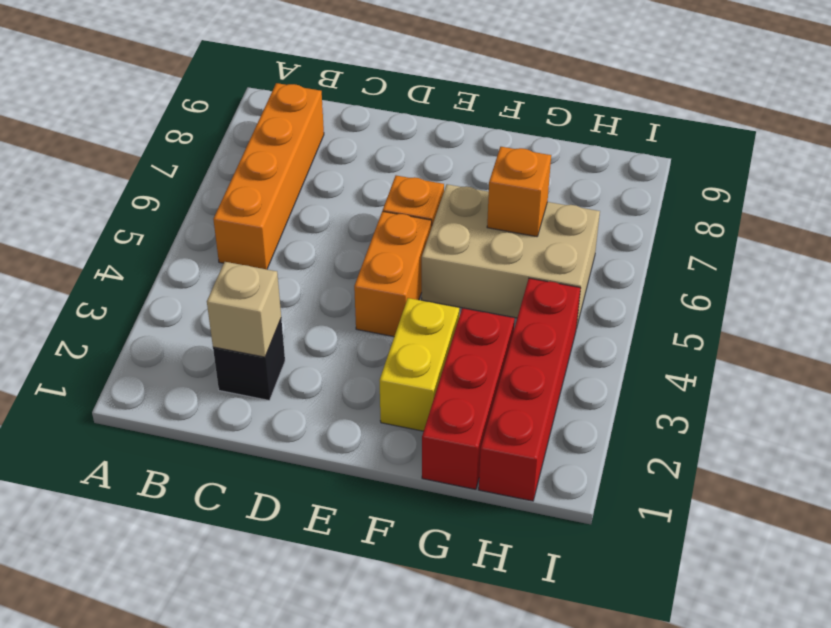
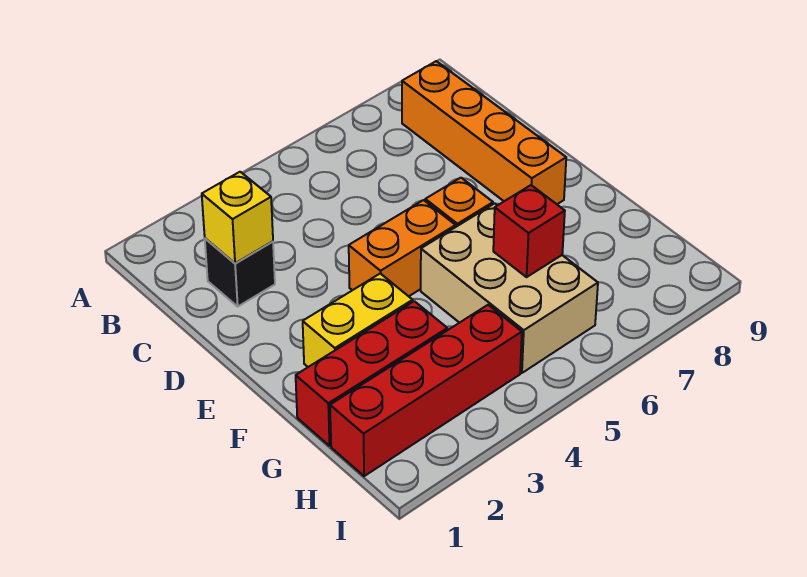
orange 1x4 brick [213,83,324,269] -> orange 1x4 brick turned to [402,61,566,204]
tan 1x1 brick [207,262,281,357] -> yellow 1x1 brick [202,172,273,263]
orange 1x1 brick [487,147,551,237] -> red 1x1 brick [493,185,565,277]

